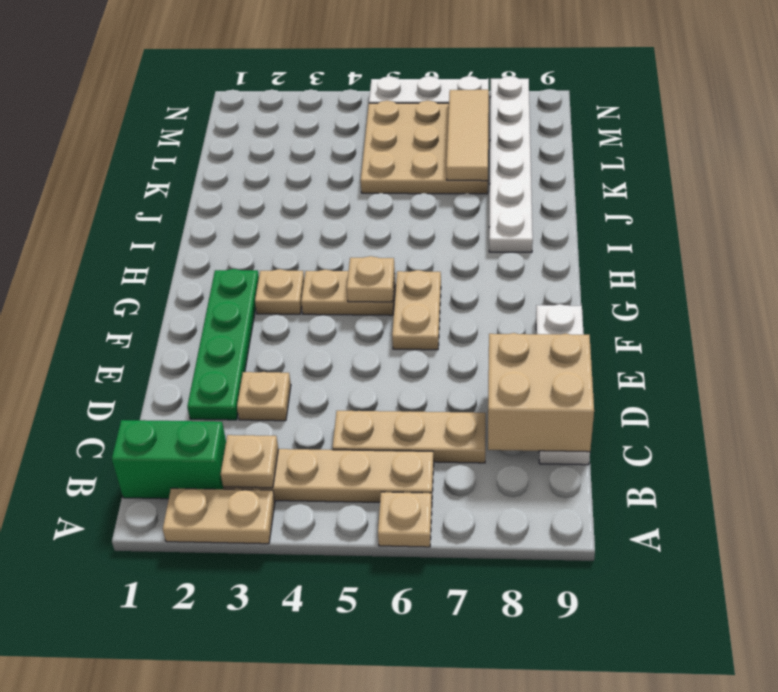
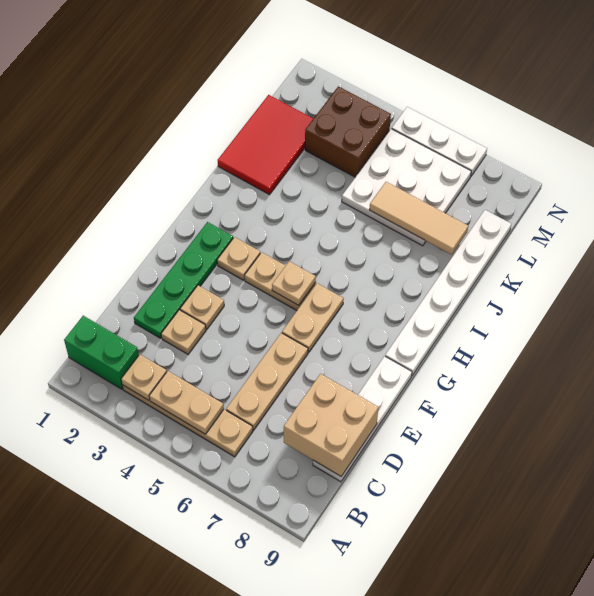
tan 1x2 plate [163,488,275,544] -> tan 1x2 plate moved to [149,371,224,434]
tan 1x1 plate [378,492,432,547] -> tan 1x1 plate moved to [180,285,224,329]
tan 1x3 plate [333,411,486,463] -> tan 1x3 plate turned to [226,333,308,430]
white 1x6 plate [489,76,533,252] -> white 1x6 plate moved to [385,210,511,375]
none -> red 2x3 tile [218,95,313,195]
tan 3x3 plate [361,101,488,194] -> white 3x3 plate [342,129,471,246]
tan 1x3 tile [446,90,489,181] -> tan 1x3 tile turned to [369,182,468,255]
none -> brown 2x2 brick [305,86,391,177]

